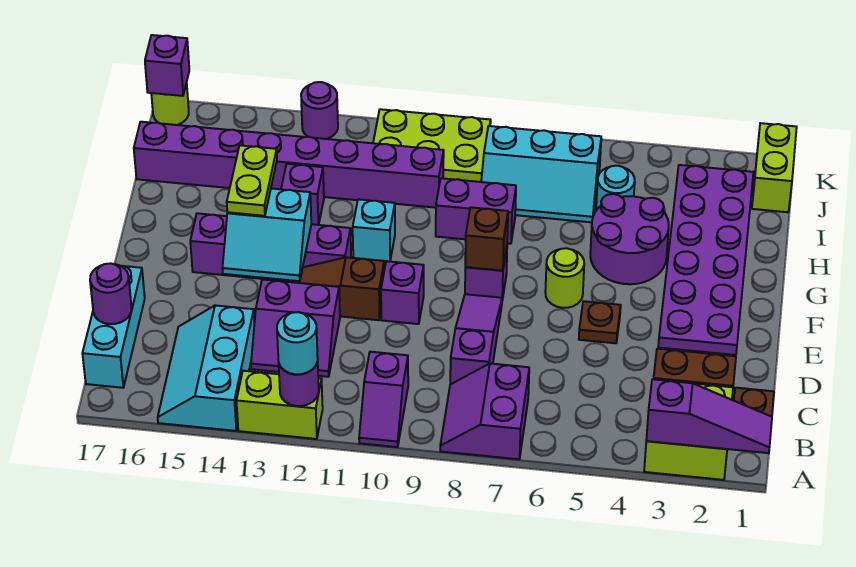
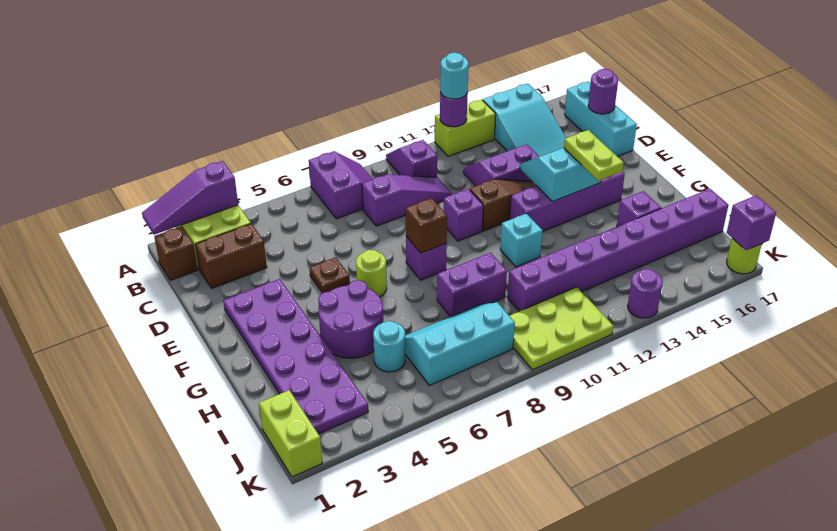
cyan 2x3 slope [158,305,254,431] -> cyan 2x3 slope turned to [483,83,566,157]
purple 1x3 slope [450,294,502,384] -> purple 1x3 slope turned to [362,174,452,226]
purple 1x1 brick [281,164,324,225] -> purple 1x1 brick moved to [617,191,661,227]

